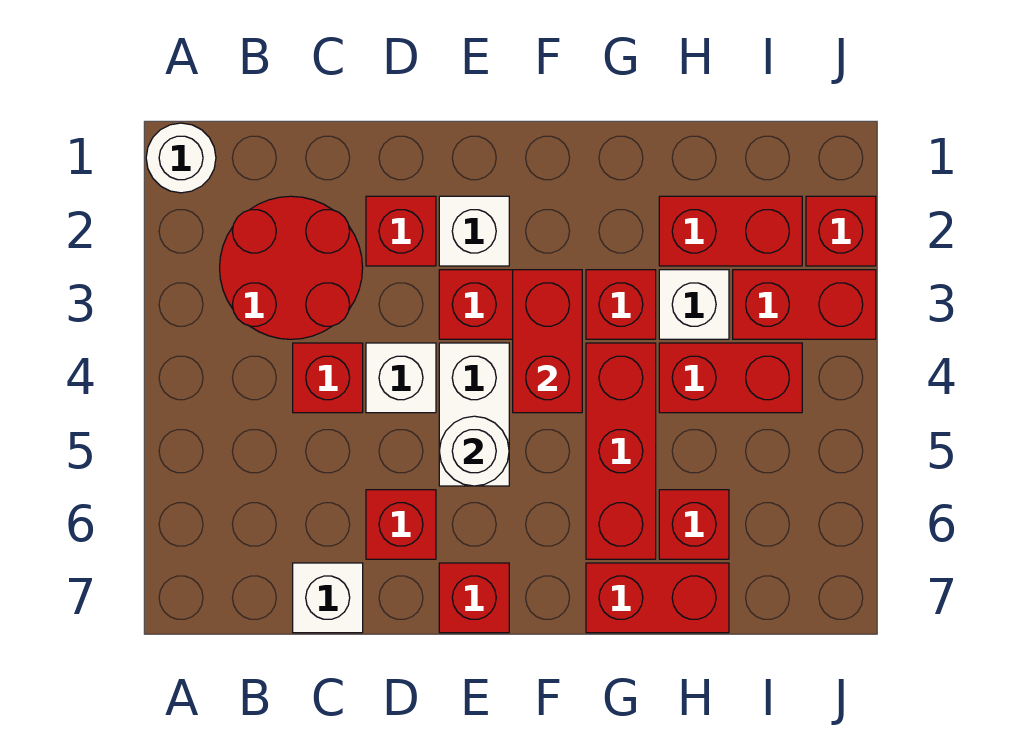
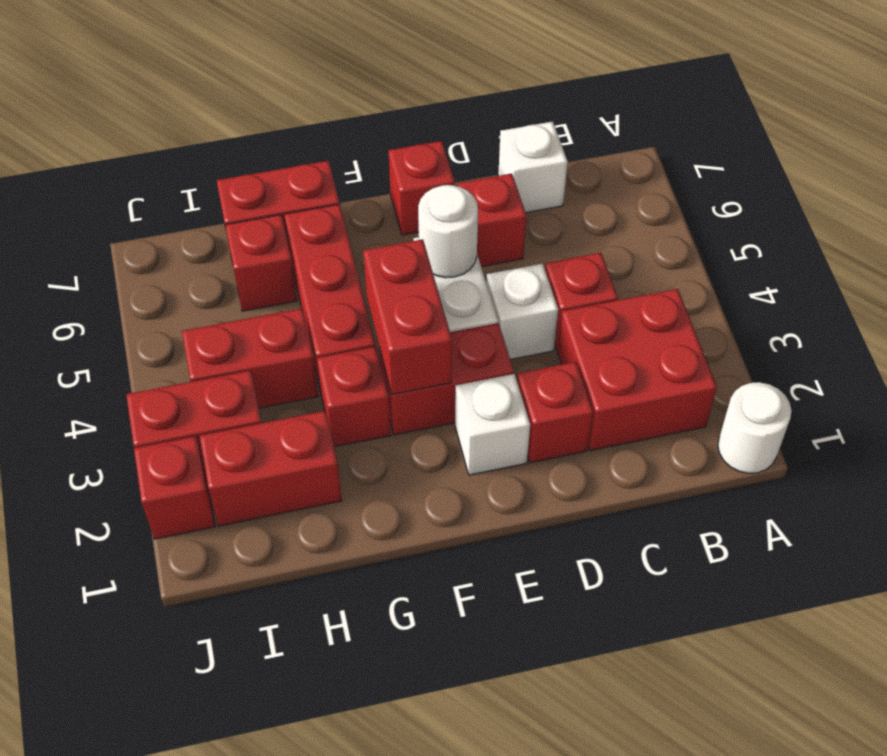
red 2x2 round brick [220,196,363,339] -> red 2x2 brick [557,289,717,451]
white 1x1 brick [659,270,729,339] -> none

